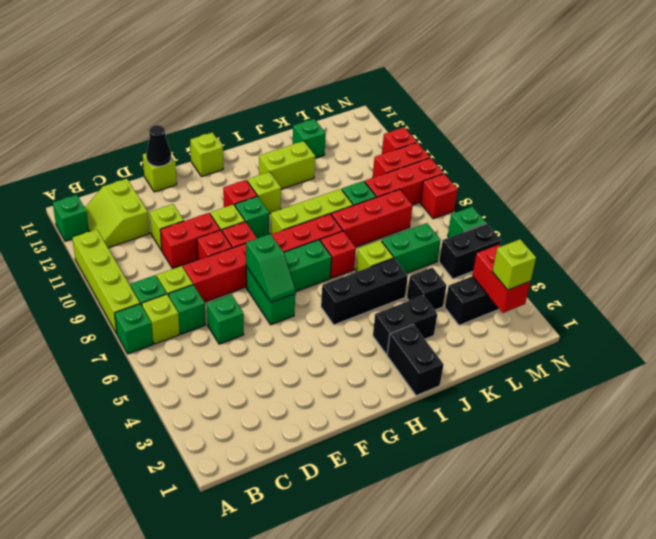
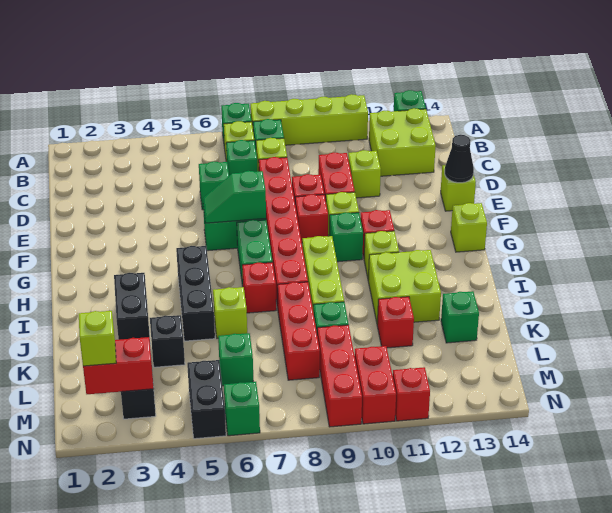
lime 2x2 slope [85,179,149,248] -> lime 2x2 brick [369,108,436,176]
black 1x2 brick [387,324,443,396] -> none
lime 1x2 brick [259,141,315,189] -> lime 2x2 brick [368,250,441,324]
green 1x2 brick [382,223,441,273] -> green 1x1 brick [218,333,253,386]
red 1x1 brick [420,174,458,219] -> red 1x1 brick moved to [377,297,414,348]

